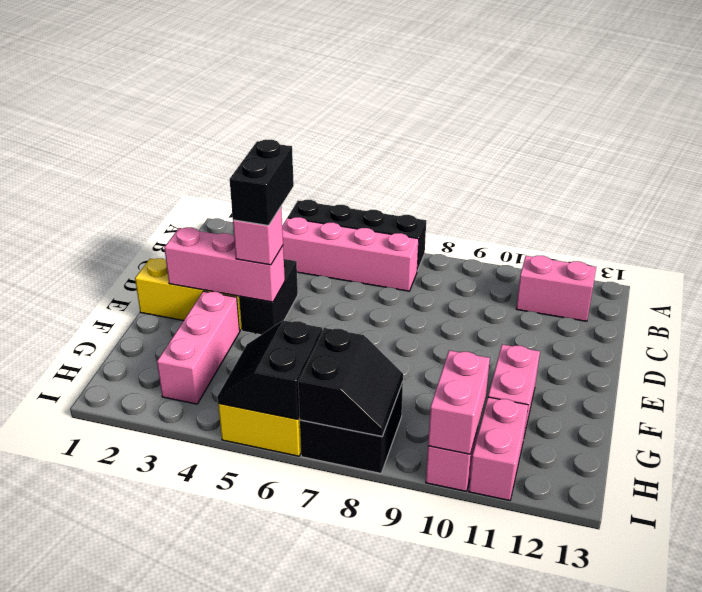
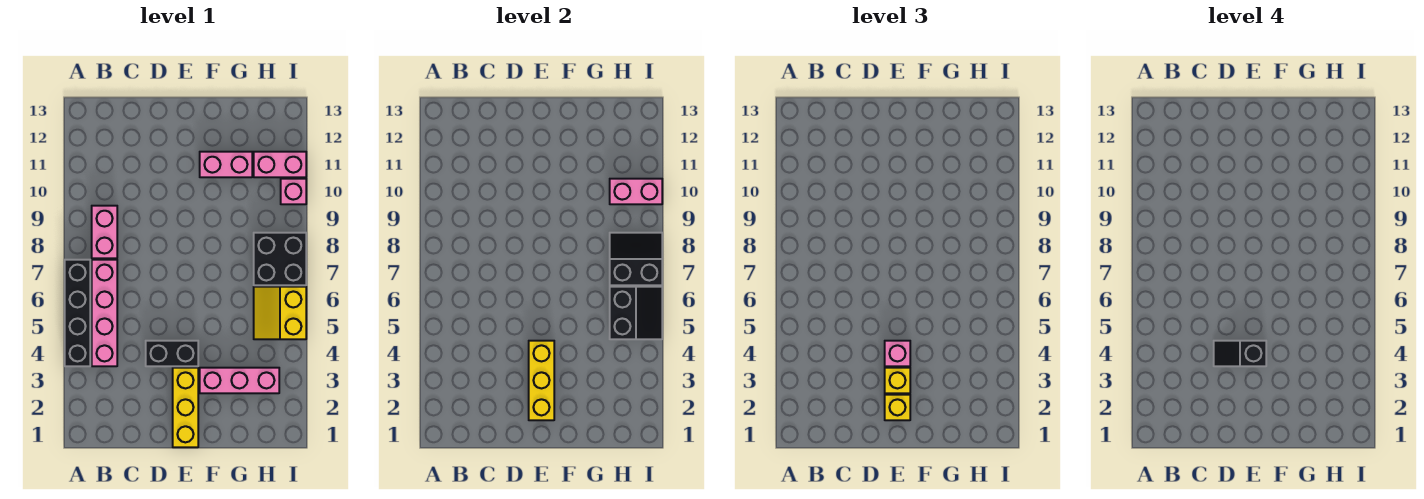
pink 1x2 brick [516,256,596,321] -> pink 1x2 brick moved to [92,206,117,258]
black 1x2 brick [230,140,294,225] -> black 1x2 slope [1214,341,1266,366]
pink 1x3 brick [164,227,285,302] -> yellow 1x3 brick [529,341,554,420]
none -> yellow 1x1 brick [885,395,910,420]
none -> yellow 1x1 brick [885,368,910,393]
black 2x2 slope [217,320,322,419] -> black 2x2 slope turned to [610,287,662,339]

